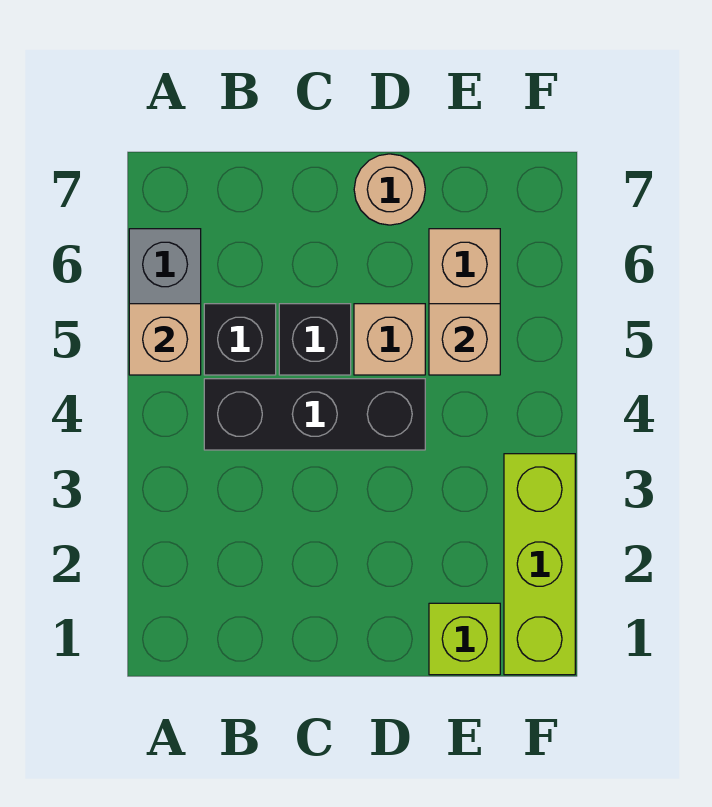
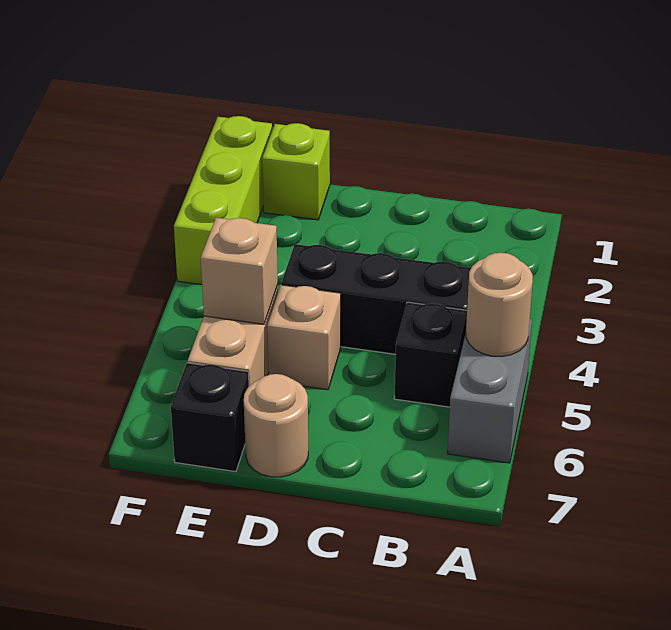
tan 1x1 brick [129,304,201,375] -> tan 1x1 round brick [466,253,533,357]
black 1x1 brick [279,304,351,375] -> black 1x1 brick moved to [171,363,249,472]

